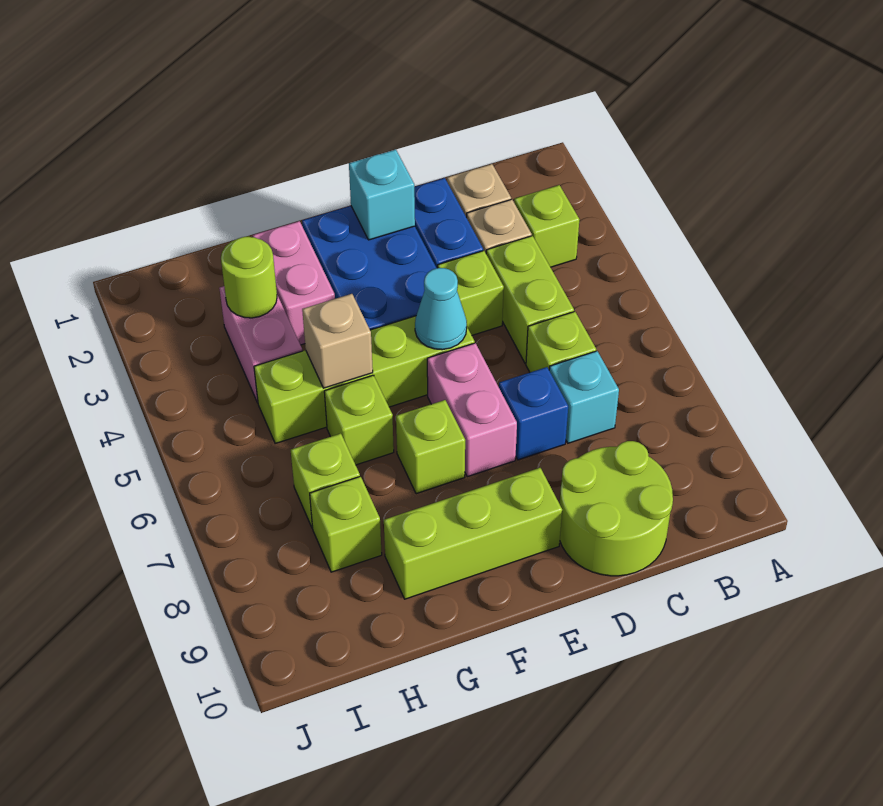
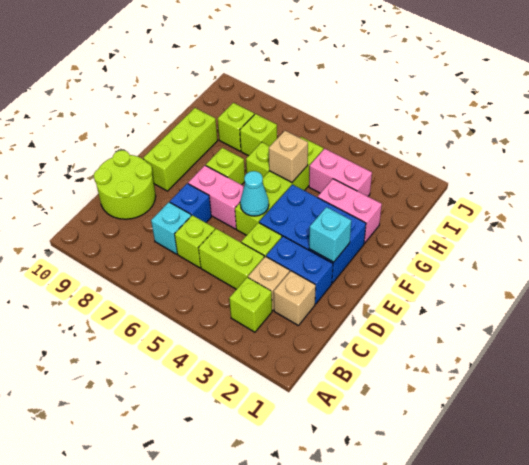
lime 1x1 round brick [221,237,277,318] -> none

